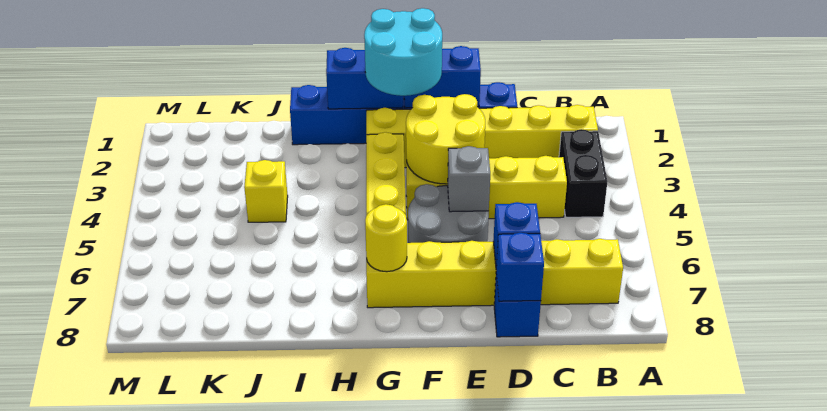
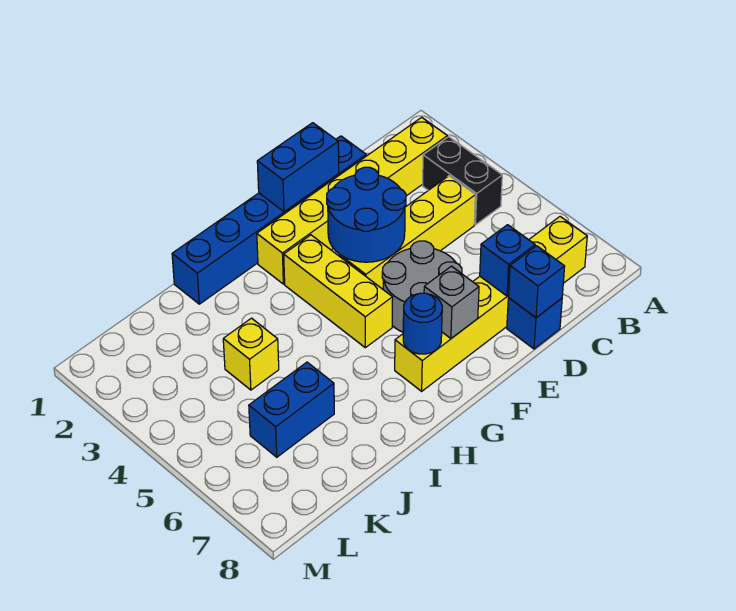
yellow 2x2 round brick [406,94,485,184] -> blue 2x2 round brick [327,167,406,262]
grey 1x1 brick [448,146,490,212] -> grey 1x1 brick moved to [424,266,479,338]
cyan 2x2 round brick [364,8,442,96] -> none
blue 1x2 brick [326,48,403,109] -> blue 1x2 brick moved to [249,362,334,457]
yellow 1x1 round brick [365,204,407,272] -> blue 1x1 round brick [403,293,442,354]

